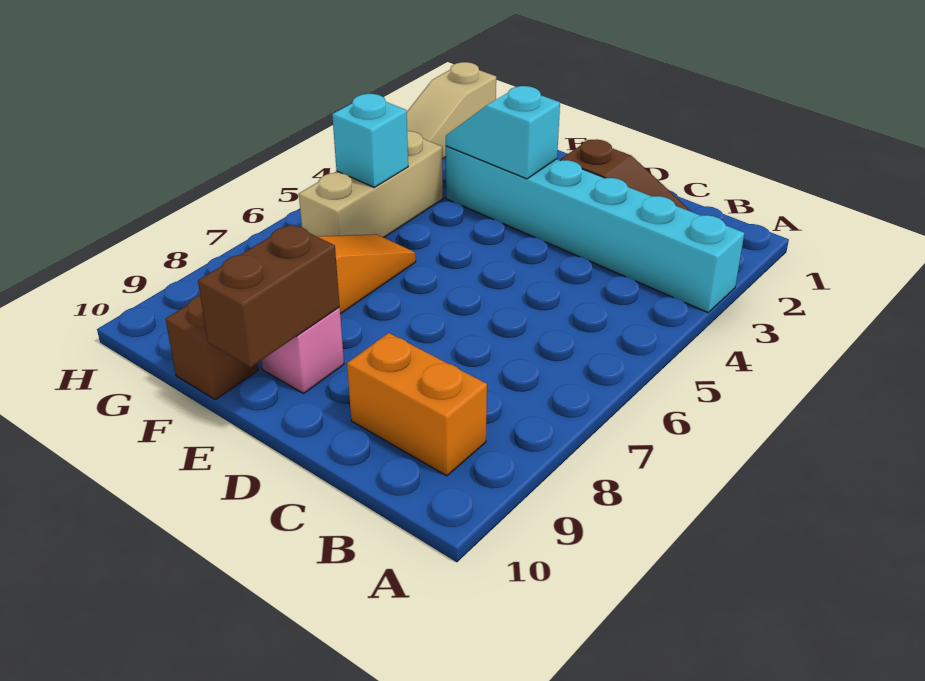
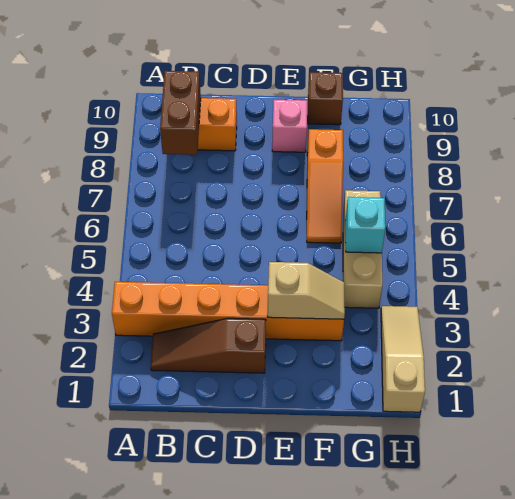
cyan 1x6 brick [446,146,744,312] -> orange 1x6 brick [112,282,344,341]
cyan 1x2 slope [446,86,560,179] -> tan 1x2 slope [268,262,345,319]
brown 1x2 brick [198,224,340,367] -> brown 1x2 brick moved to [160,71,201,155]

